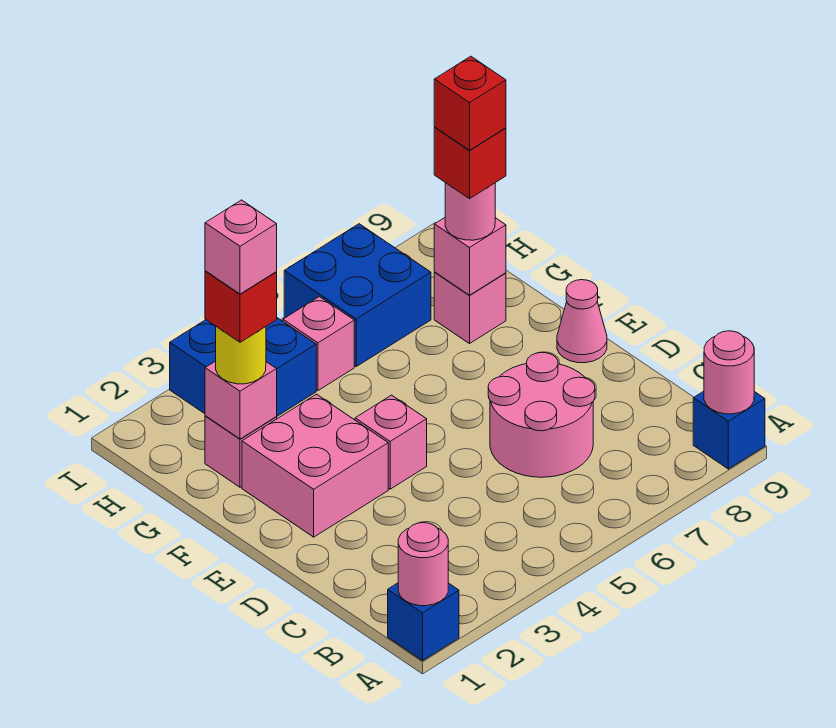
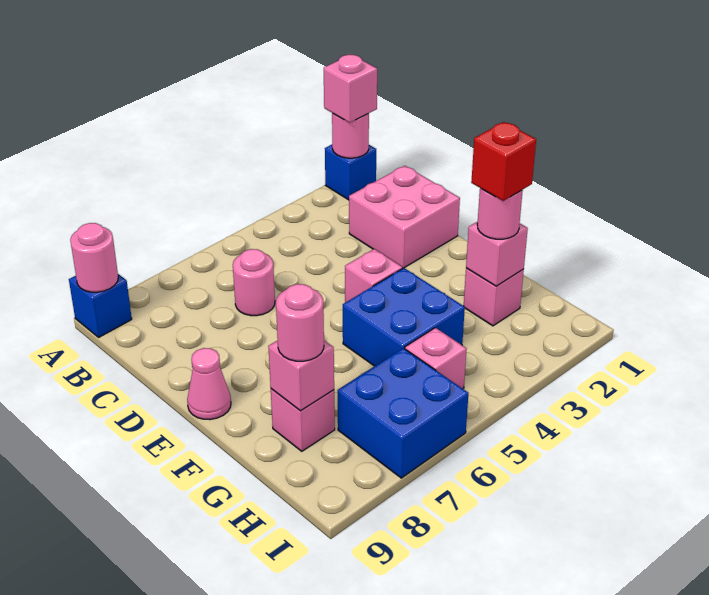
pink 2x2 round brick [488,352,595,477] -> pink 1x1 round brick [233,249,275,316]
pink 2x2 brick [242,394,388,537] -> pink 2x2 brick moved to [349,166,460,268]
yellow 1x1 round brick [216,327,266,384] -> pink 1x1 round brick [477,188,523,239]
pink 1x1 brick [205,200,277,294] -> pink 1x1 brick moved to [324,55,377,123]
red 1x1 brick [434,128,506,199] -> none
red 1x1 brick [434,56,506,151] -> none
blue 2x2 brick [170,318,316,417] -> blue 2x2 brick moved to [343,268,465,366]

